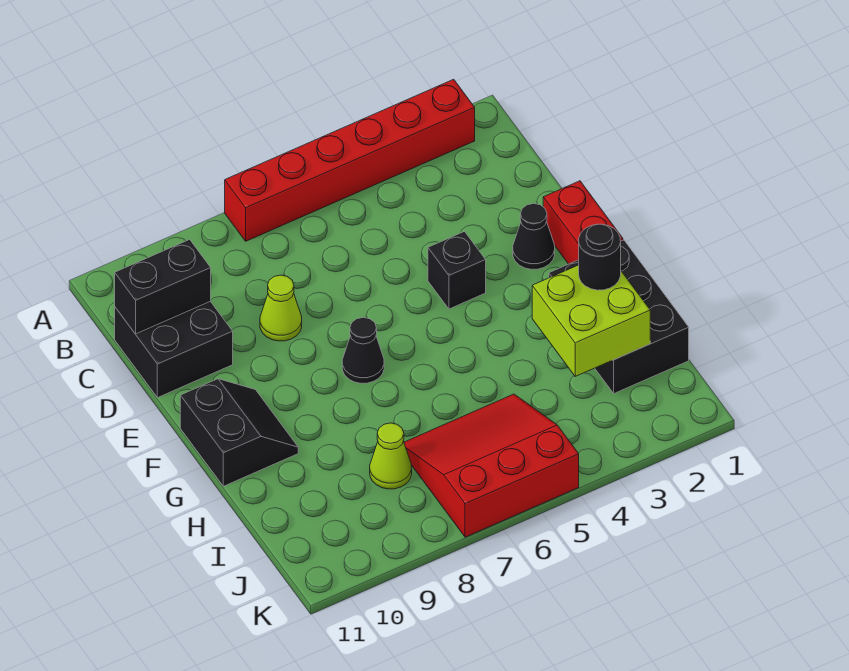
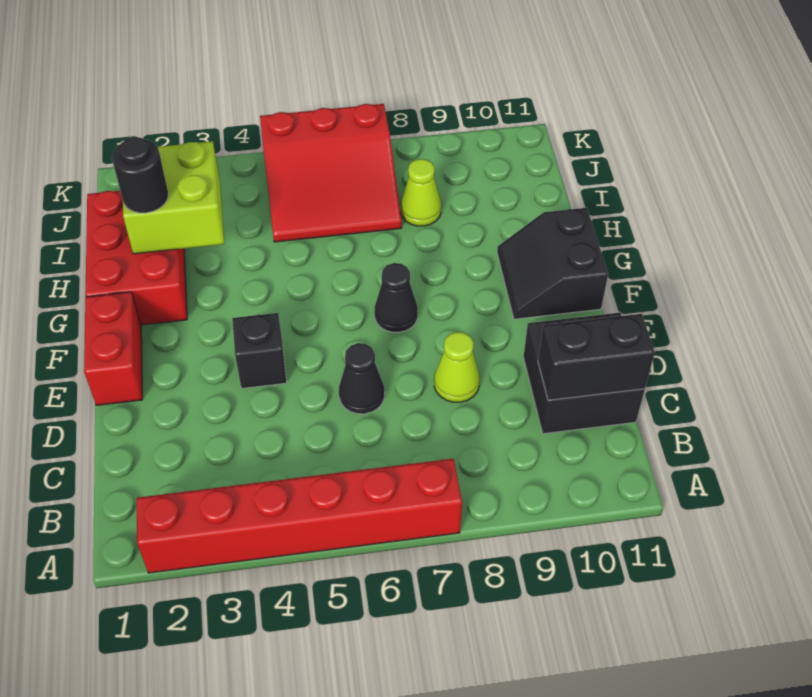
black 1x1 cone [513,204,555,269] -> black 1x1 cone moved to [339,343,385,414]
black 2x3 brick [549,240,689,393] -> red 2x3 brick [85,191,187,325]

